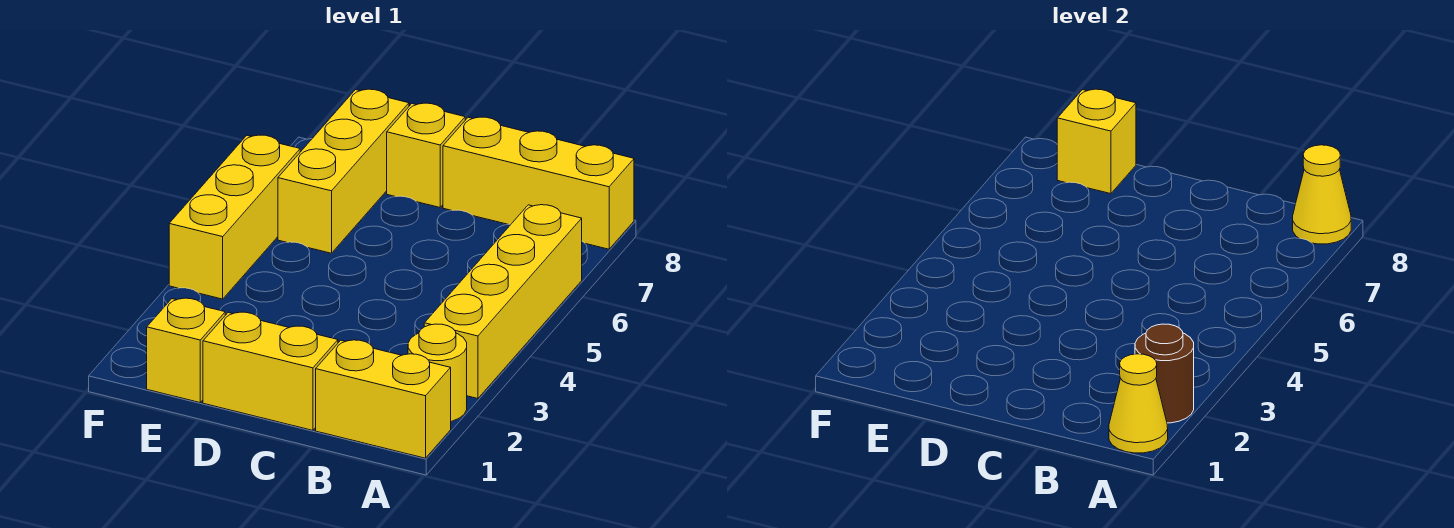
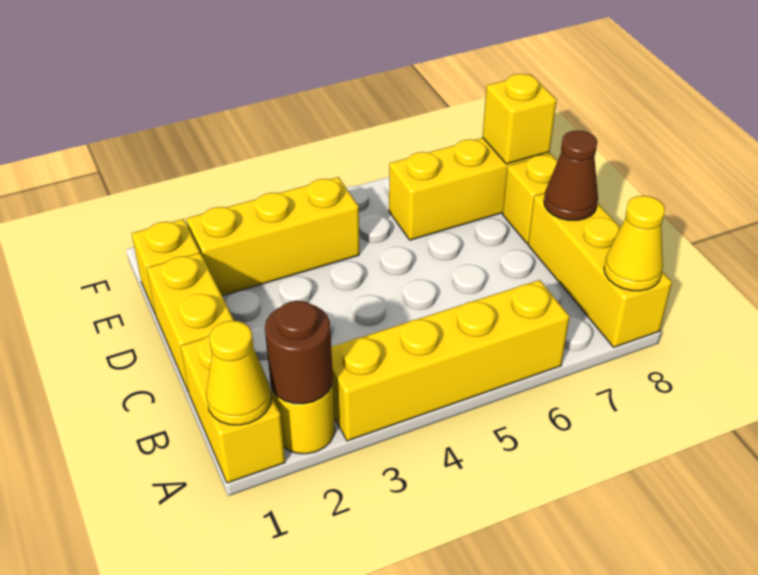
none -> brown 1x1 cone [544,131,598,221]
yellow 1x3 brick [169,135,300,299] -> yellow 1x3 brick moved to [186,177,359,296]

